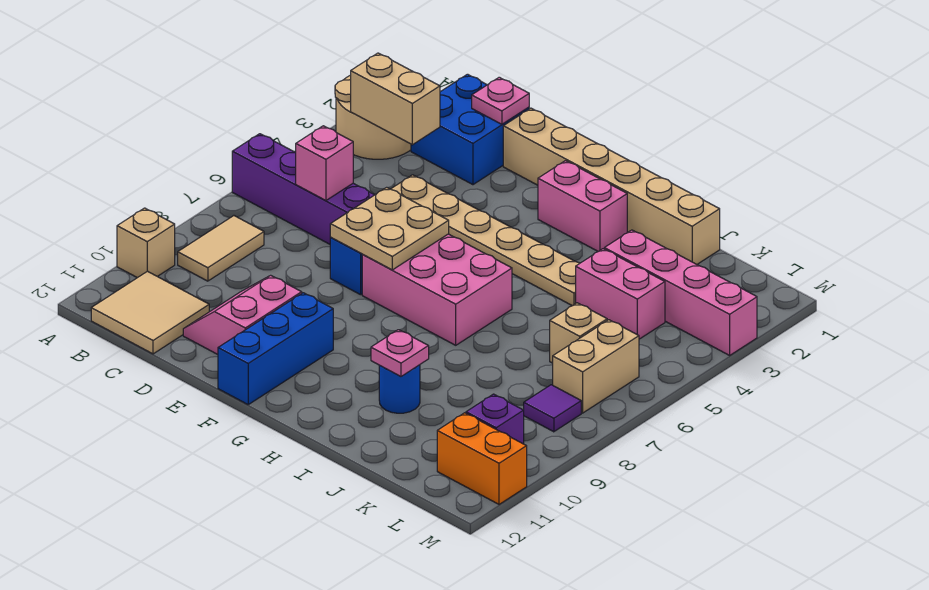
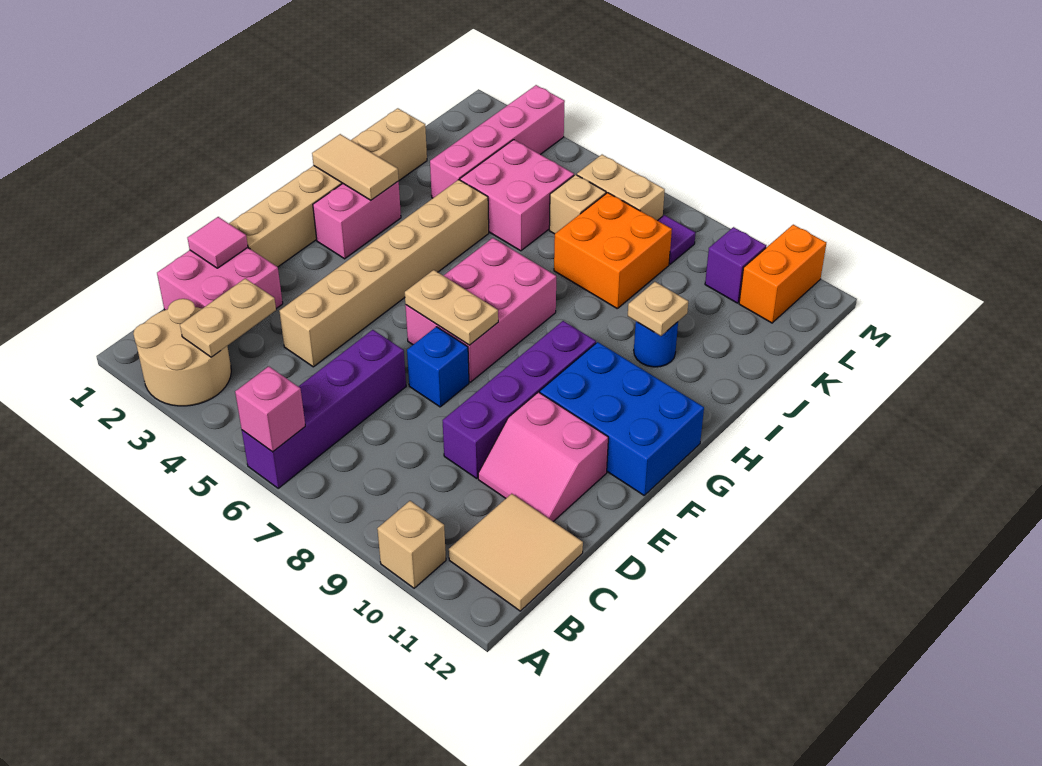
tan 1x2 brick [351,53,440,145] -> tan 1x2 plate [180,278,276,357]
tan 1x2 tile [178,216,264,281] -> tan 1x2 tile moved to [312,134,399,200]
blue 2x2 brick [411,74,529,185] -> pink 2x2 brick [157,248,283,310]
pink 1x1 brick [296,126,353,200] -> pink 1x1 brick moved to [235,366,305,452]
pink 1x1 plate [472,77,529,124] -> pink 1x1 tile [188,217,248,268]
tan 1x6 plate [391,175,580,306] -> tan 1x6 brick [279,180,489,367]
none -> purple 1x4 brick [443,321,596,478]
tan 2x2 plate [330,187,449,270] -> tan 1x2 plate [405,270,498,345]
blue 1x3 brick [218,293,333,404] -> blue 2x3 brick [540,342,704,495]
pink 1x1 plate [371,330,429,376] -> tan 1x1 plate [628,282,688,336]
pink 1x2 brick [576,249,665,339] -> pink 2x2 brick [460,140,574,251]
none -> orange 2x2 brick [554,193,672,308]

